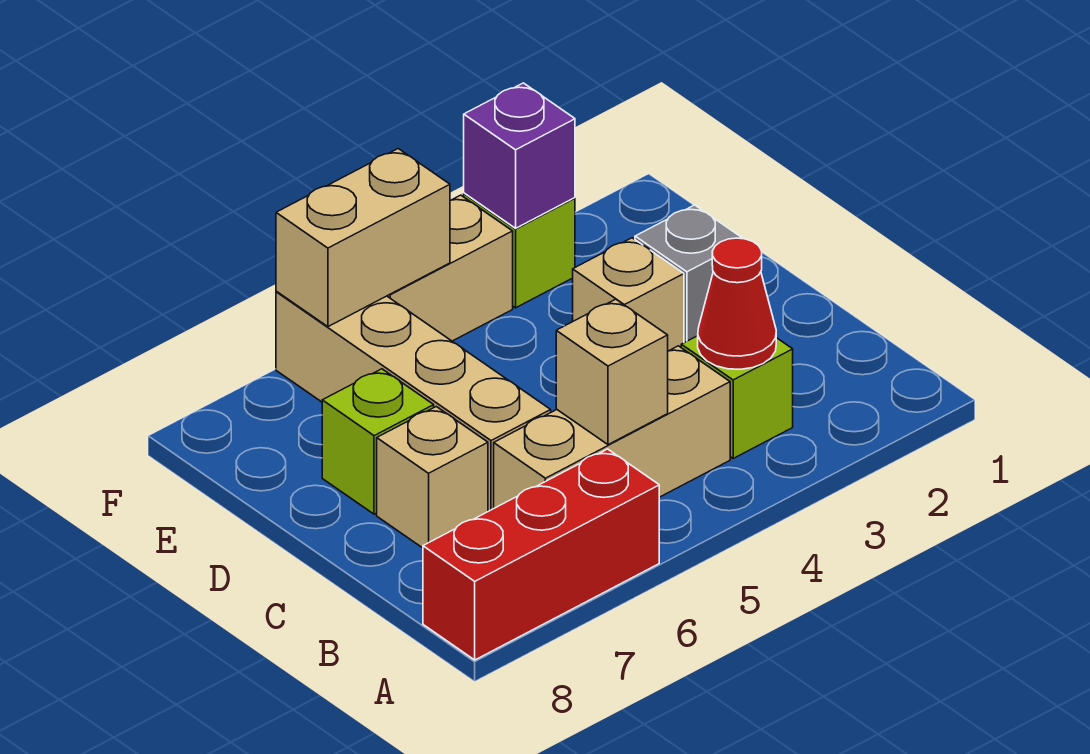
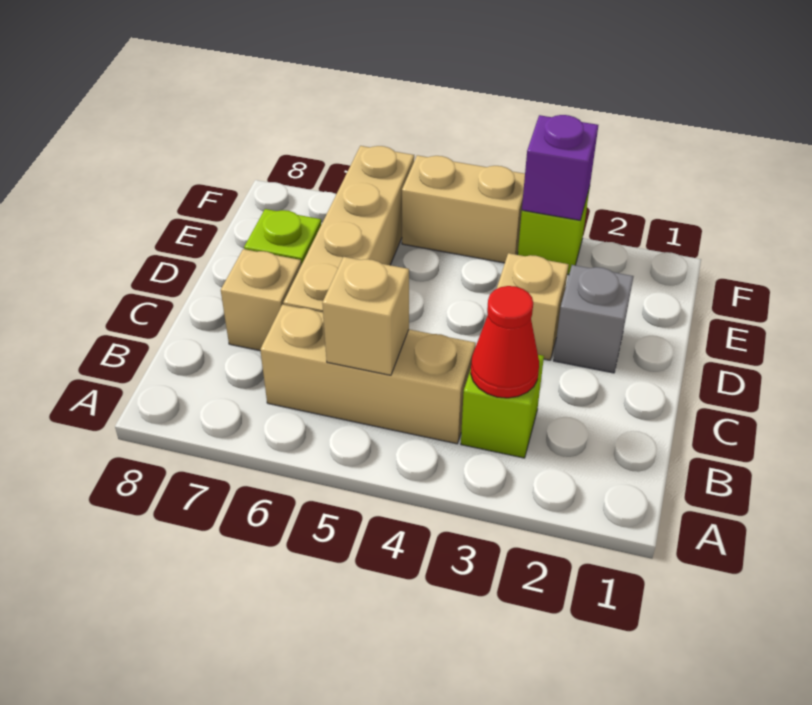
red 1x3 brick [423,449,659,660] -> none
tan 1x2 brick [276,149,450,327] -> none

